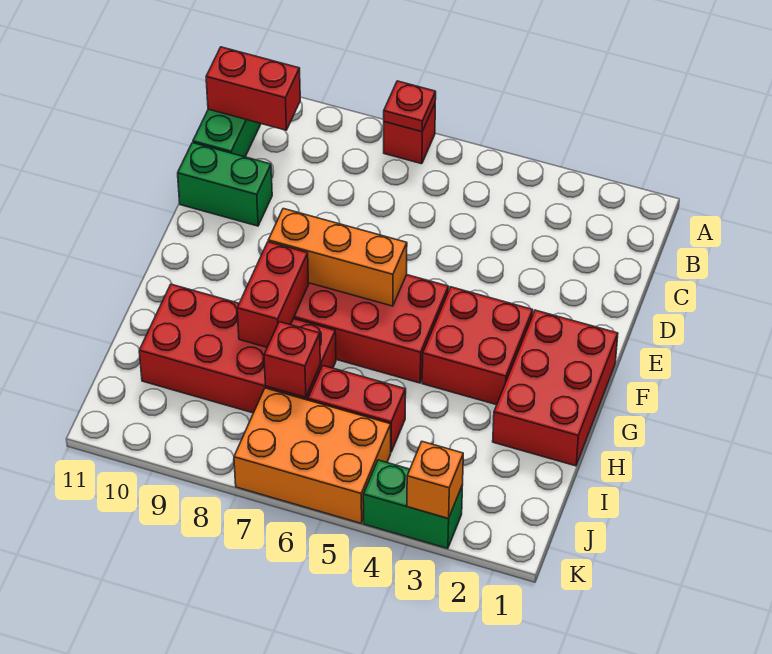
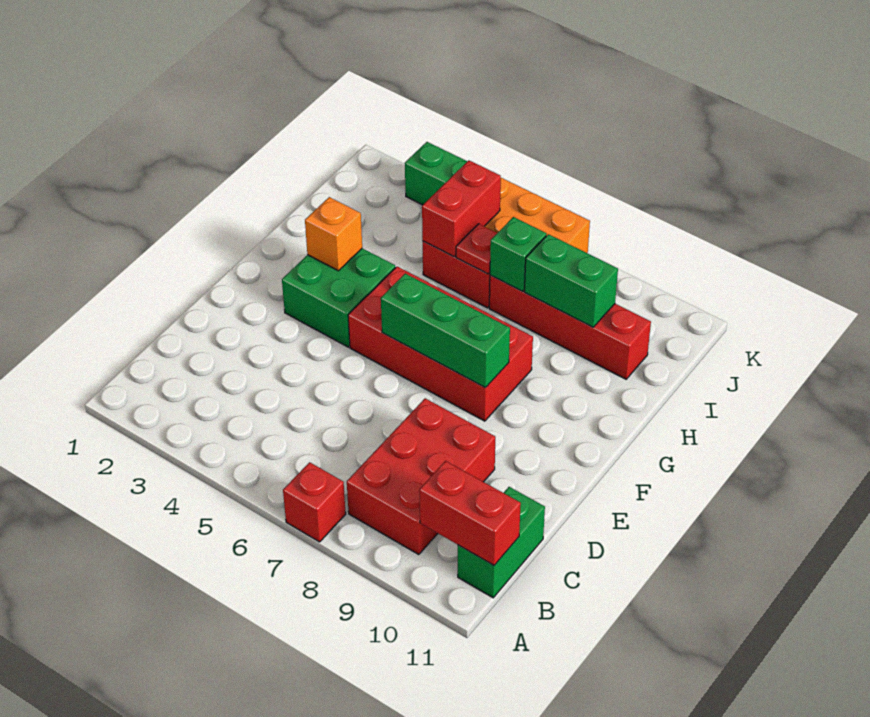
red 1x1 plate [384,81,436,132] -> red 1x1 plate moved to [456,224,497,274]
green 1x2 brick [178,143,272,226] -> green 1x2 brick moved to [524,234,618,327]
red 2x3 brick [493,310,618,466] -> red 2x3 brick moved to [347,398,495,555]
red 2x2 brick [422,287,533,405] -> green 2x2 brick [282,248,396,347]
orange 1x3 brick [268,209,407,306] -> green 1x3 brick [381,274,510,388]
red 1x2 brick [237,242,309,347] -> red 1x2 brick moved to [422,160,501,257]
red 2x4 brick [139,284,336,413] -> red 1x4 brick [489,275,651,379]
red 1x1 brick [264,322,320,397] -> green 1x1 brick [490,217,547,291]
orange 1x1 brick [407,442,463,519] -> orange 1x1 brick moved to [305,197,362,271]

